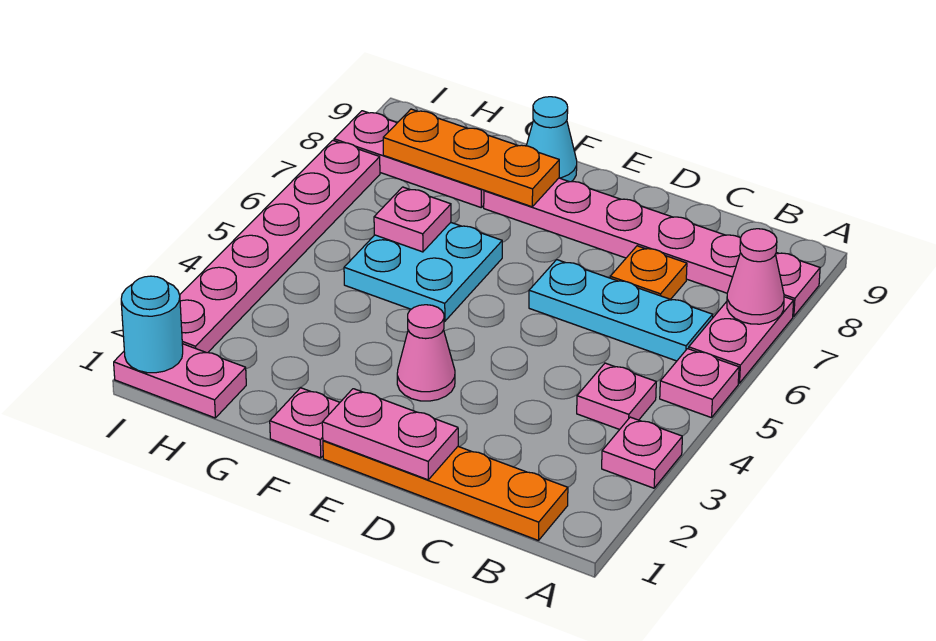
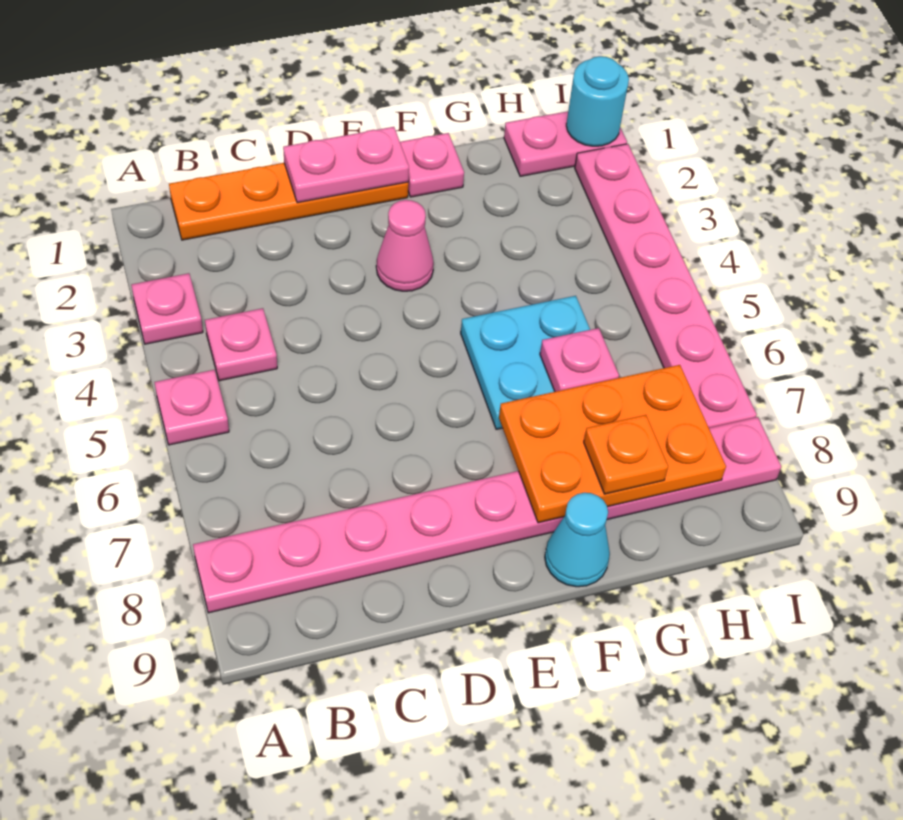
pink 1x2 plate [689,297,794,383] -> none
pink 1x1 cone [727,229,784,324] -> none
cyan 1x3 plate [529,260,713,361] -> none
orange 1x1 plate [610,246,687,299] -> orange 1x1 plate moved to [584,415,668,494]
orange 1x3 plate [383,109,559,207] -> orange 2x3 plate [499,365,726,523]

